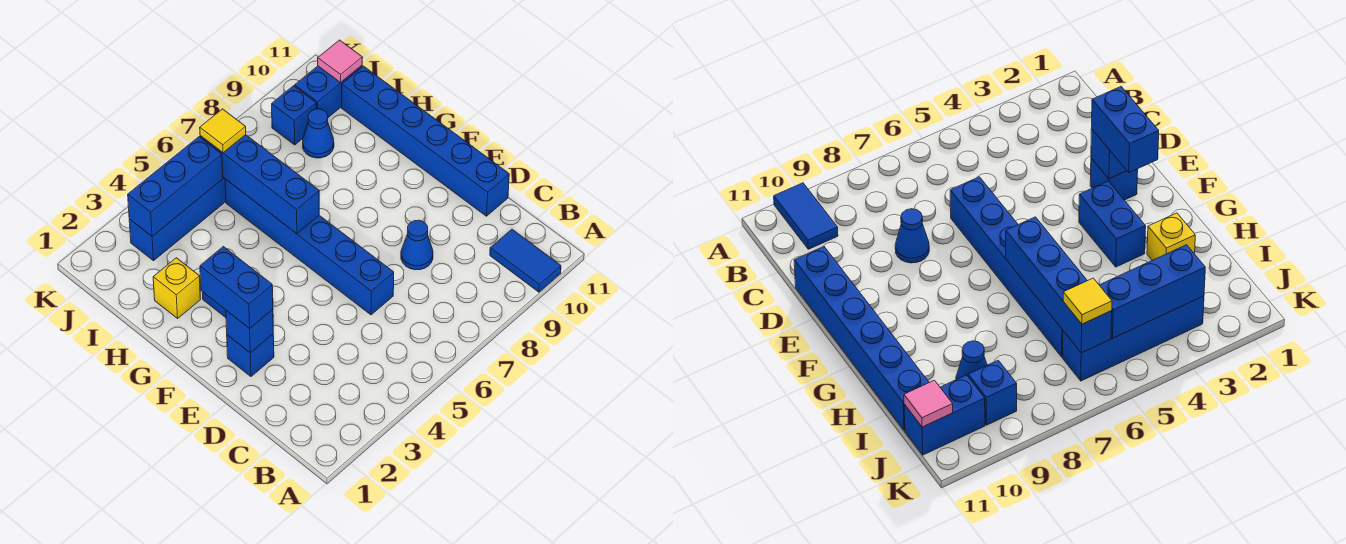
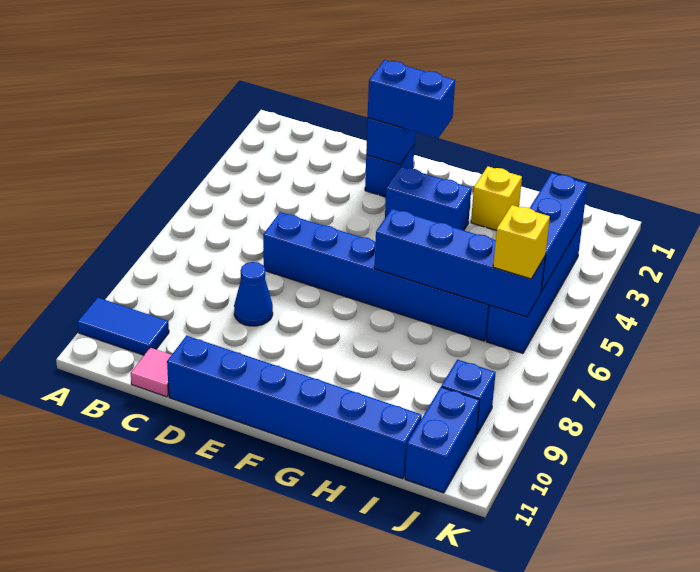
blue 1x1 cone [303,109,334,158] -> none
yellow 1x1 tile [200,109,246,153] -> yellow 1x1 brick [493,205,550,279]
pink 1x1 tile [318,40,362,82] -> pink 1x1 tile moved to [131,348,171,397]

